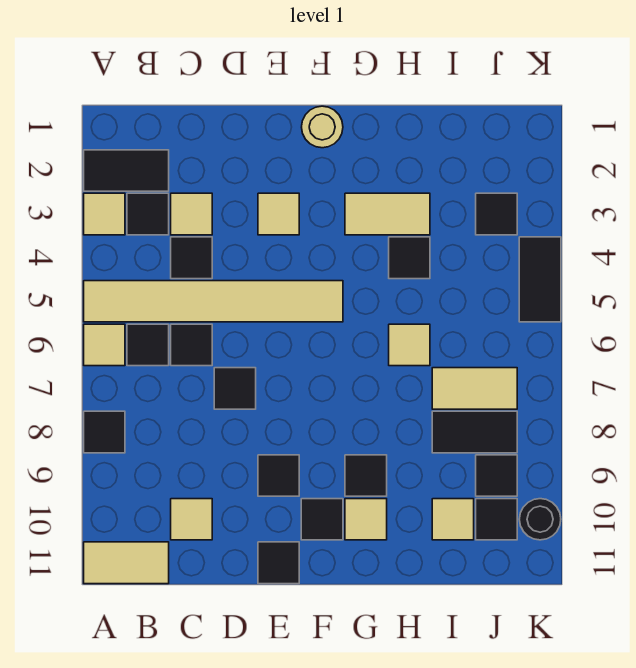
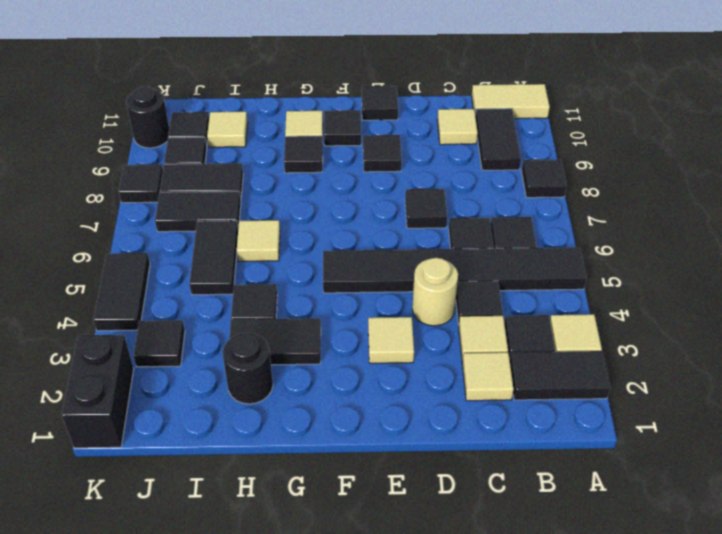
tan 1x6 tile [84,281,343,322] -> black 1x6 tile [323,247,587,293]
tan 1x1 tile [84,324,125,366] -> tan 1x1 tile moved to [462,352,514,401]
none -> black 1x2 tile [475,108,521,170]
tan 1x1 round brick [302,106,343,148] -> tan 1x1 round brick moved to [412,258,458,326]
tan 1x2 tile [345,193,430,235] -> black 1x2 tile [229,318,321,365]
none -> black 1x1 round brick [222,333,273,404]
none -> black 1x2 tile [189,221,238,295]
tan 1x2 tile [432,368,517,409] -> black 1x2 tile [155,191,241,232]
none -> black 1x2 brick [61,335,134,448]
none -> black 1x1 tile [118,164,163,203]

